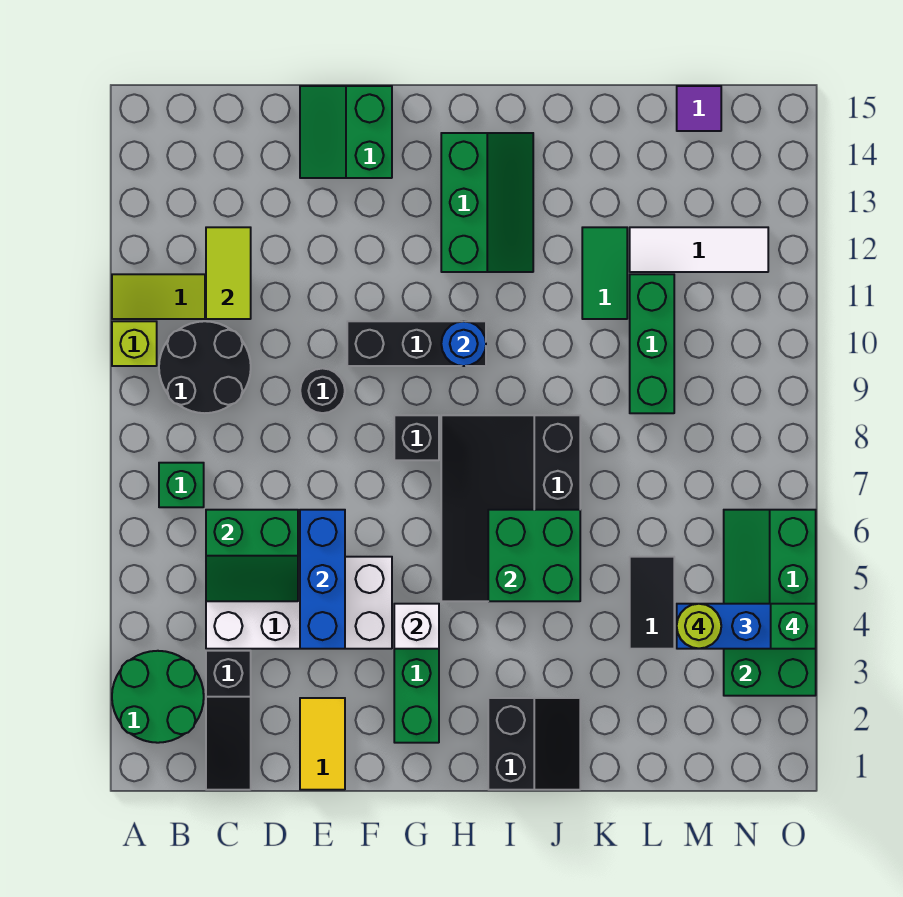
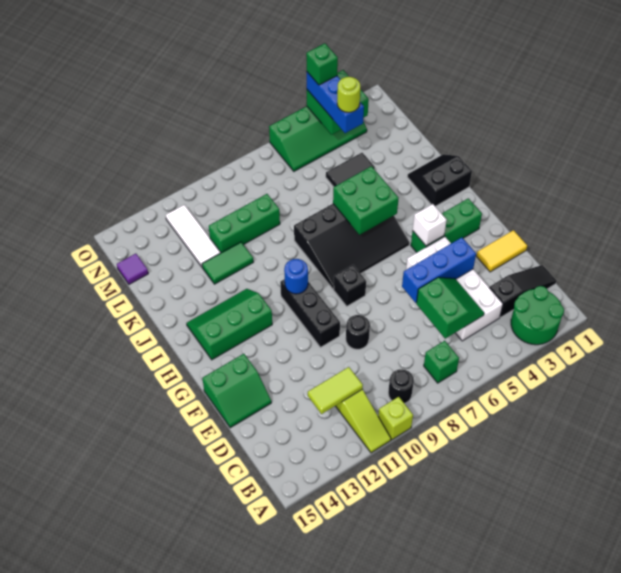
black 2x2 round brick [159,321,251,413] -> black 1x1 round brick [388,369,414,403]

